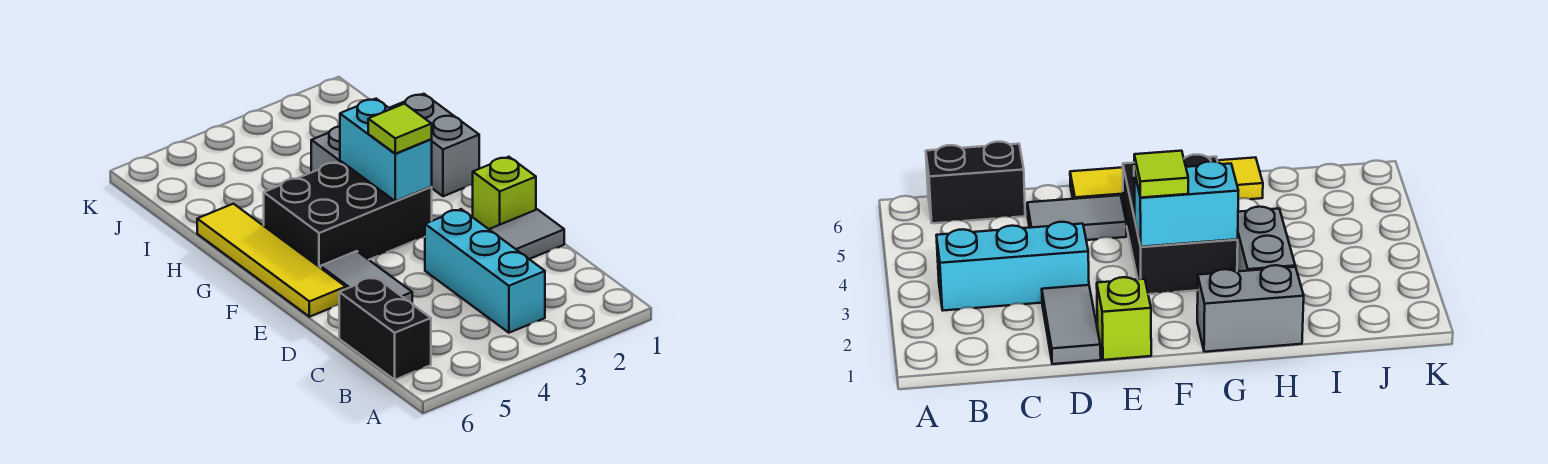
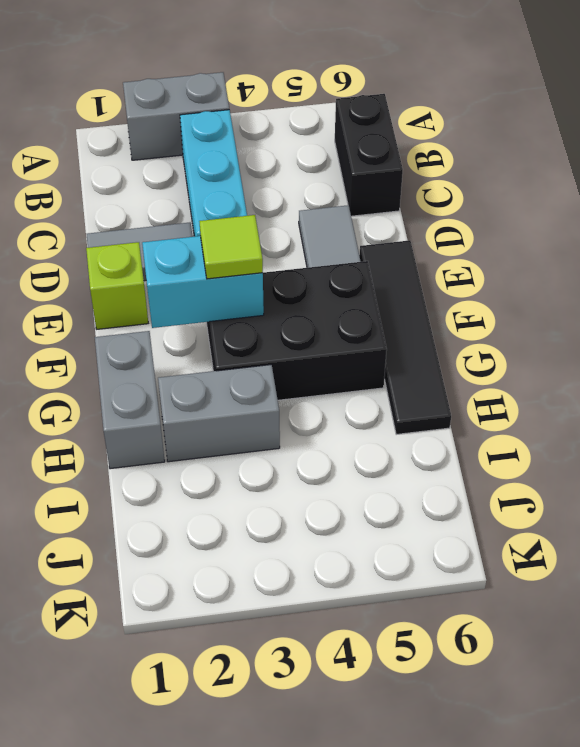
none -> grey 1x2 brick [123,72,229,160]
yellow 1x4 tile [197,204,346,317] -> black 1x4 tile [359,240,451,435]
cyan 1x2 brick [340,99,432,201] -> cyan 1x2 brick turned to [142,236,264,328]

